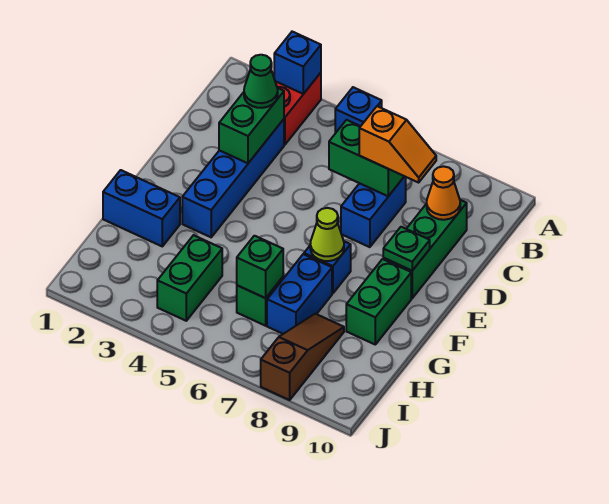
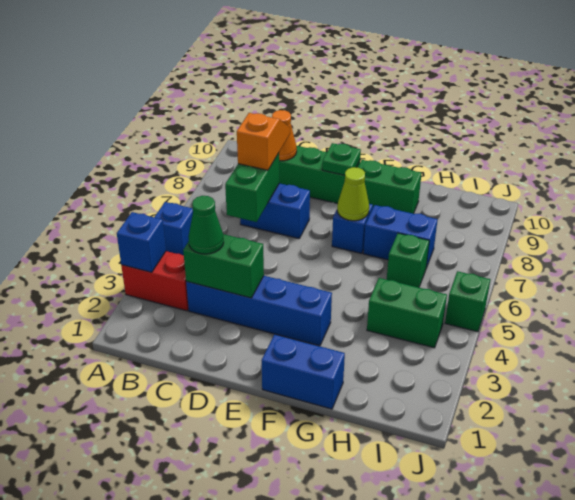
blue 1x2 brick [103,170,180,246] -> blue 1x2 brick turned to [261,334,345,409]
green 1x1 brick [237,236,283,298] -> green 1x1 brick moved to [445,271,491,332]
brown 1x3 slope [261,314,344,400] -> none

